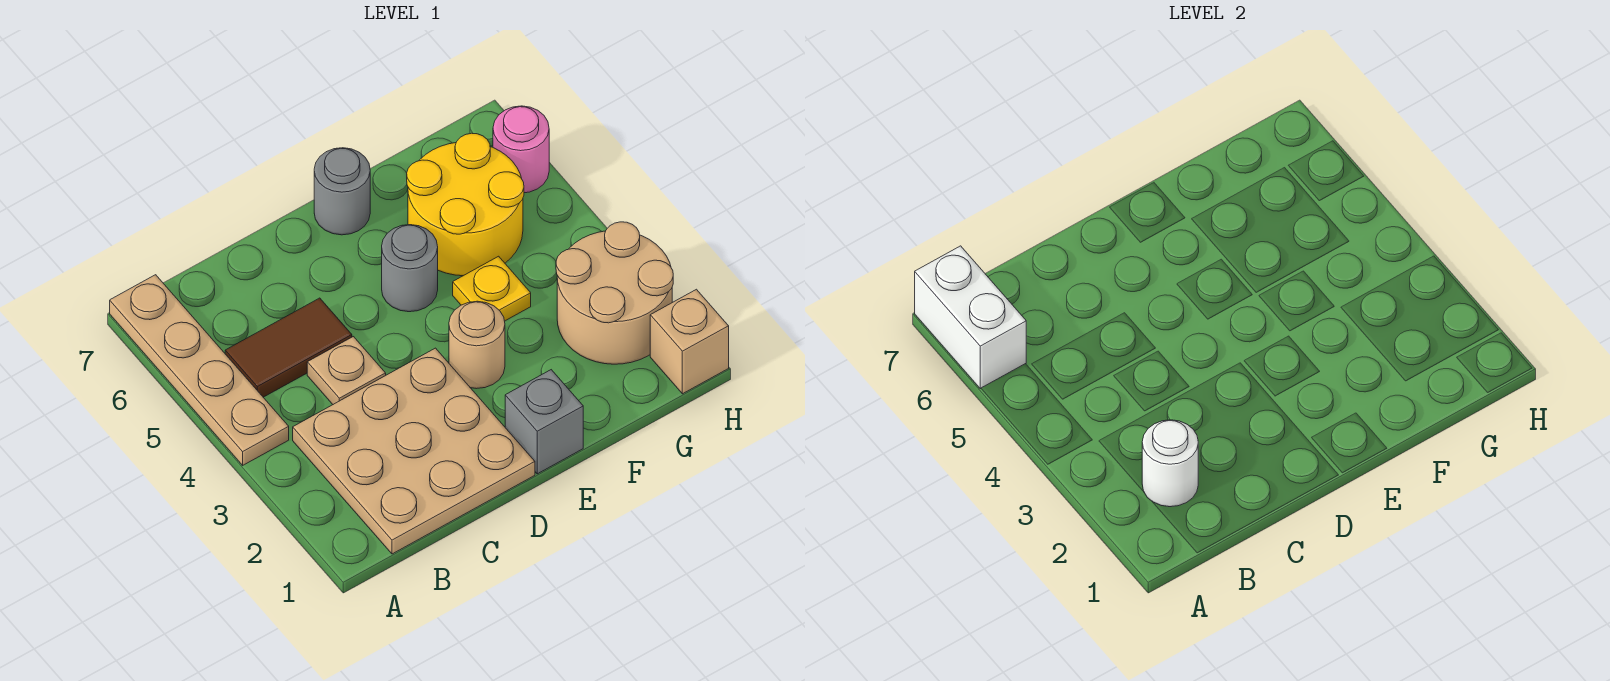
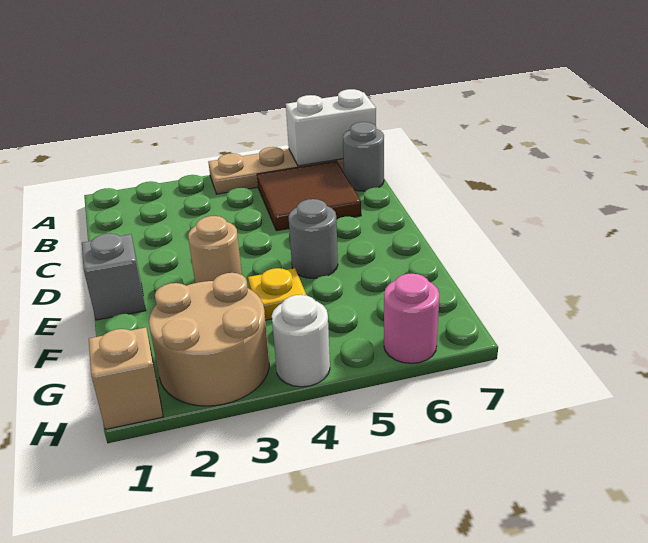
tan 3x3 plate [293,348,535,554] -> none
white 1x1 round brick [1142,420,1198,507] -> white 1x1 round brick moved to [272,295,330,387]
brown 1x2 tile [225,298,352,397] -> brown 2x2 tile [257,161,361,231]
tan 1x1 plate [307,337,386,404] -> none
grey 1x1 round brick [314,148,370,235] -> grey 1x1 round brick moved to [343,122,384,191]
yellow 2x2 round brick [407,133,524,276] -> none

